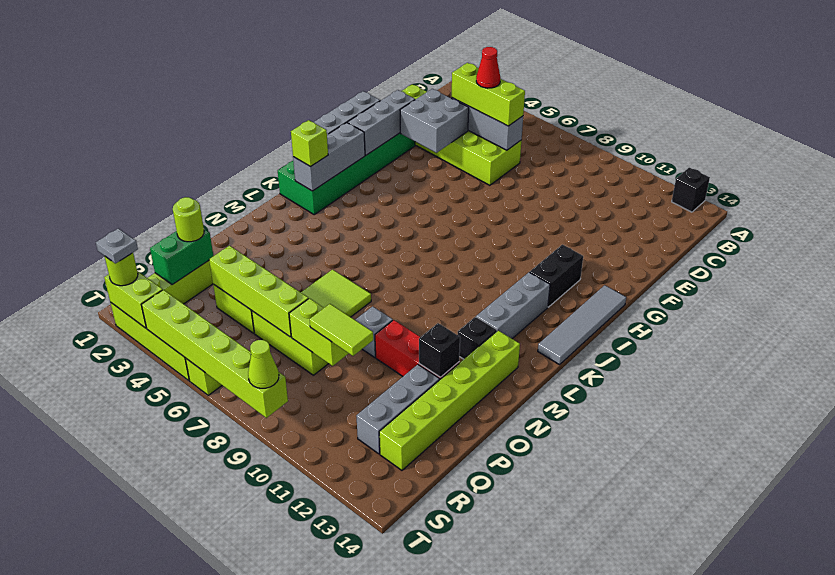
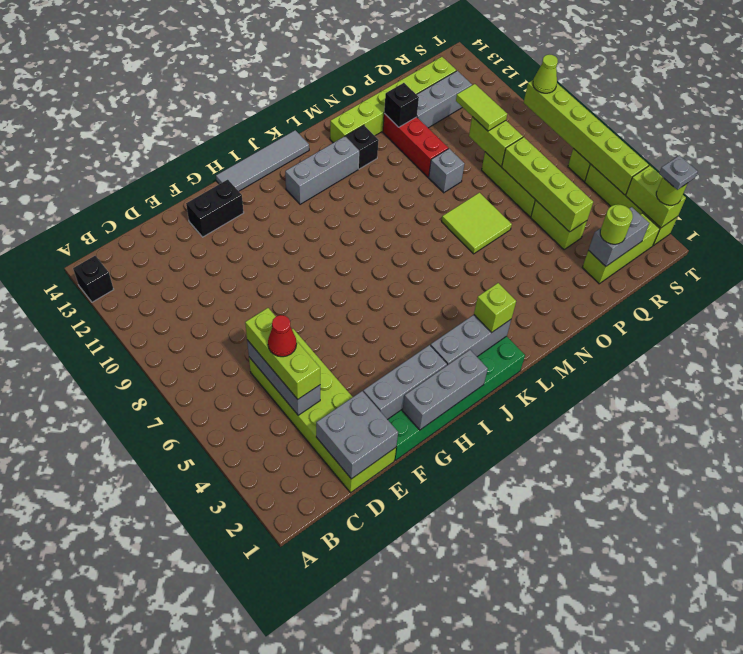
grey 2x2 brick [400,89,469,153] -> grey 2x2 brick moved to [316,391,398,479]
black 1x2 brick [530,245,583,307] -> black 1x2 brick moved to [186,180,244,237]
green 1x2 brick [150,229,213,285] -> grey 1x2 brick [589,207,649,267]

